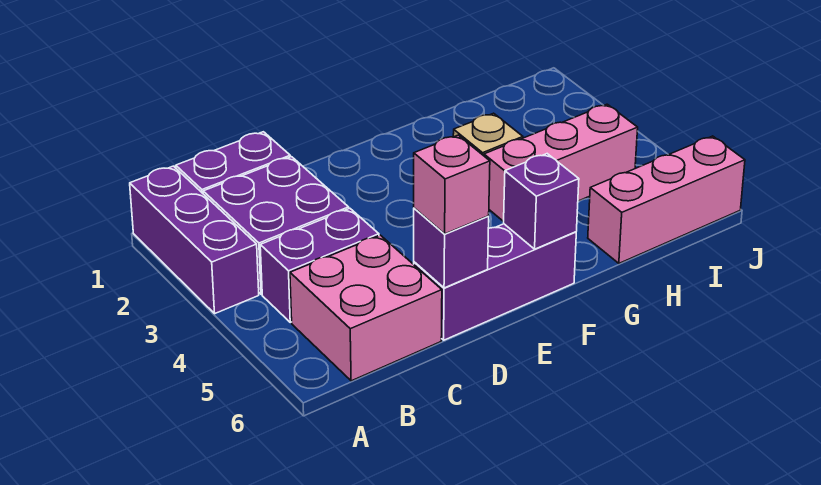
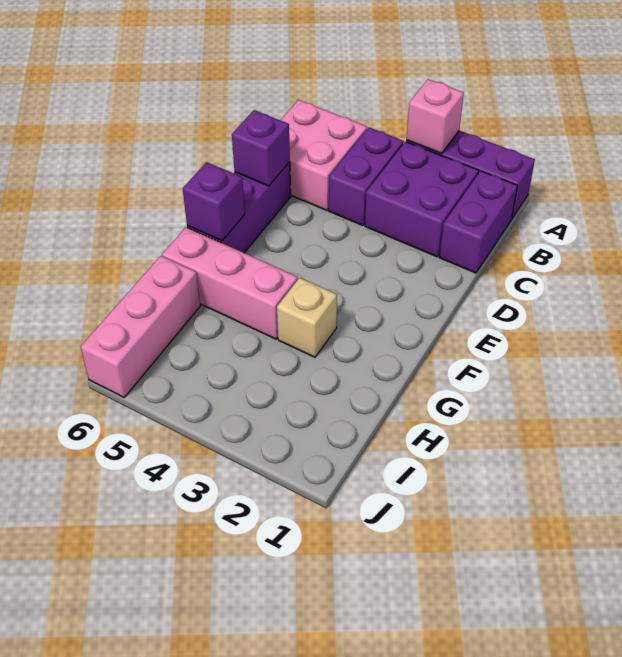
pink 1x1 brick [414,135,490,234] -> pink 1x1 brick moved to [406,79,464,153]
pink 1x3 brick [484,104,638,222] -> pink 1x3 brick turned to [162,227,298,339]

